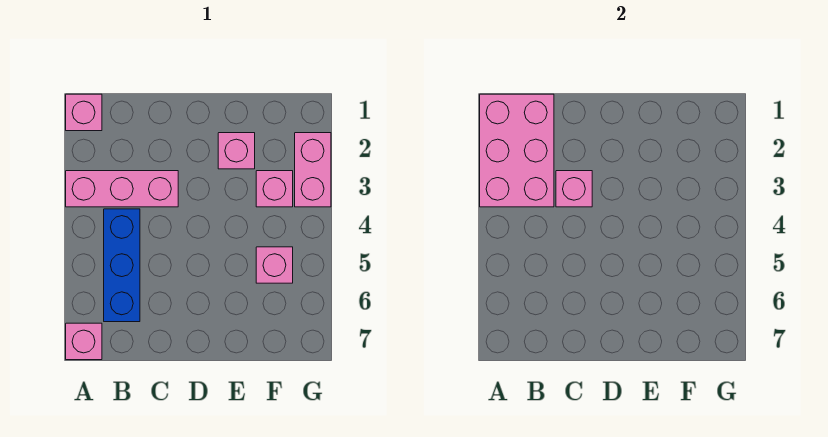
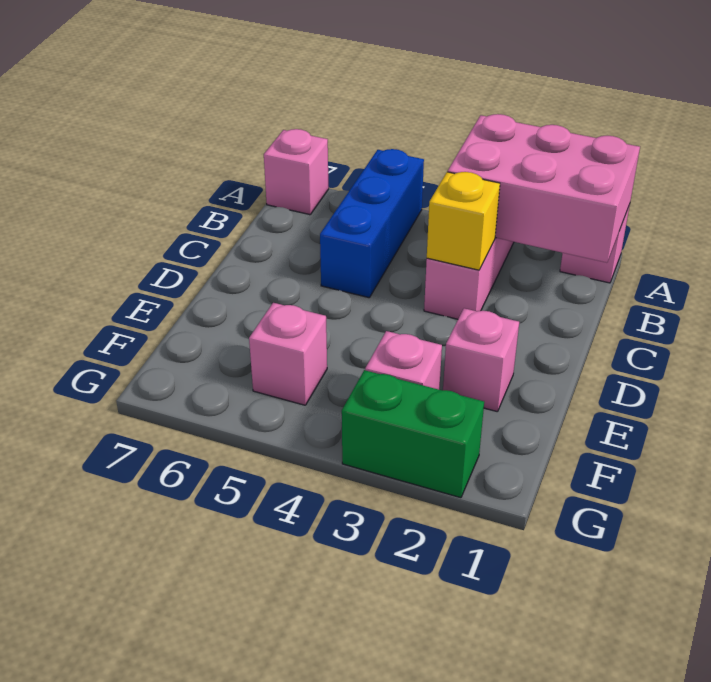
blue 1x3 brick [104,209,140,322] -> blue 1x3 brick turned to [320,149,424,298]
pink 1x1 brick [556,171,592,207] -> yellow 1x1 brick [427,172,500,270]
pink 1x2 brick [295,133,331,207] -> green 1x2 brick [342,370,484,498]

